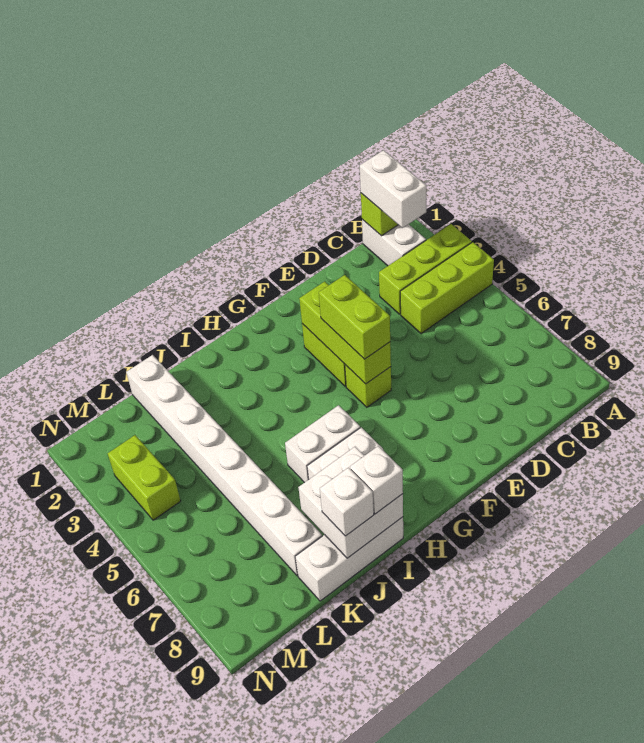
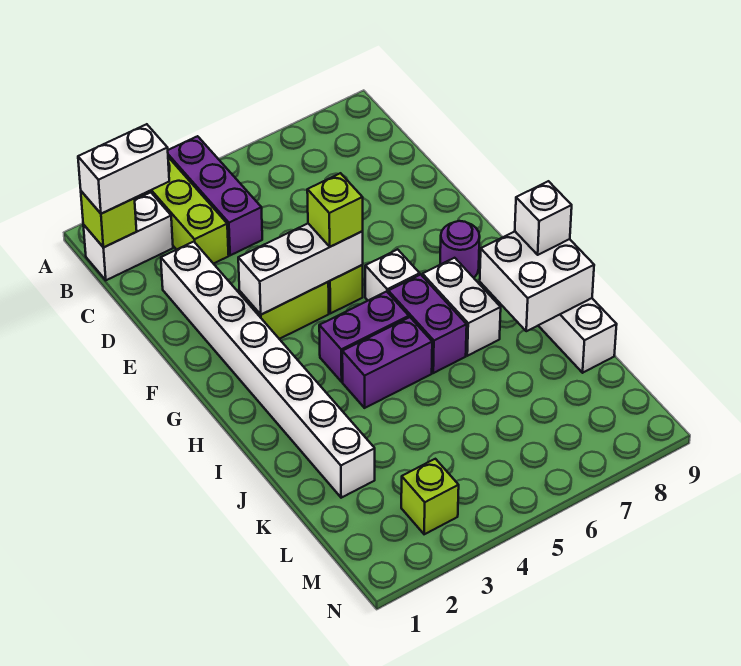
lime 1x3 brick [400,242,494,334] -> purple 1x3 brick [168,136,262,255]
lime 1x3 brick [299,281,391,384] -> white 1x3 brick [238,224,363,315]
lime 1x2 brick [319,275,390,359] -> lime 1x1 brick [307,173,363,247]
none -> purple 1x1 round brick [440,221,480,278]
none -> purple 1x2 brick [319,291,409,382]
white 1x2 brick [285,405,360,483] -> purple 1x2 brick [388,275,467,373]
none -> purple 1x2 brick [342,317,432,408]
white 1x1 brick [320,468,374,536] -> white 1x1 brick moved to [365,249,420,300]
white 1x8 brick [126,355,322,576] -> white 1x8 brick turned to [161,242,375,498]
lime 1x2 brick [108,435,181,520] -> lime 1x1 brick [401,459,459,534]

